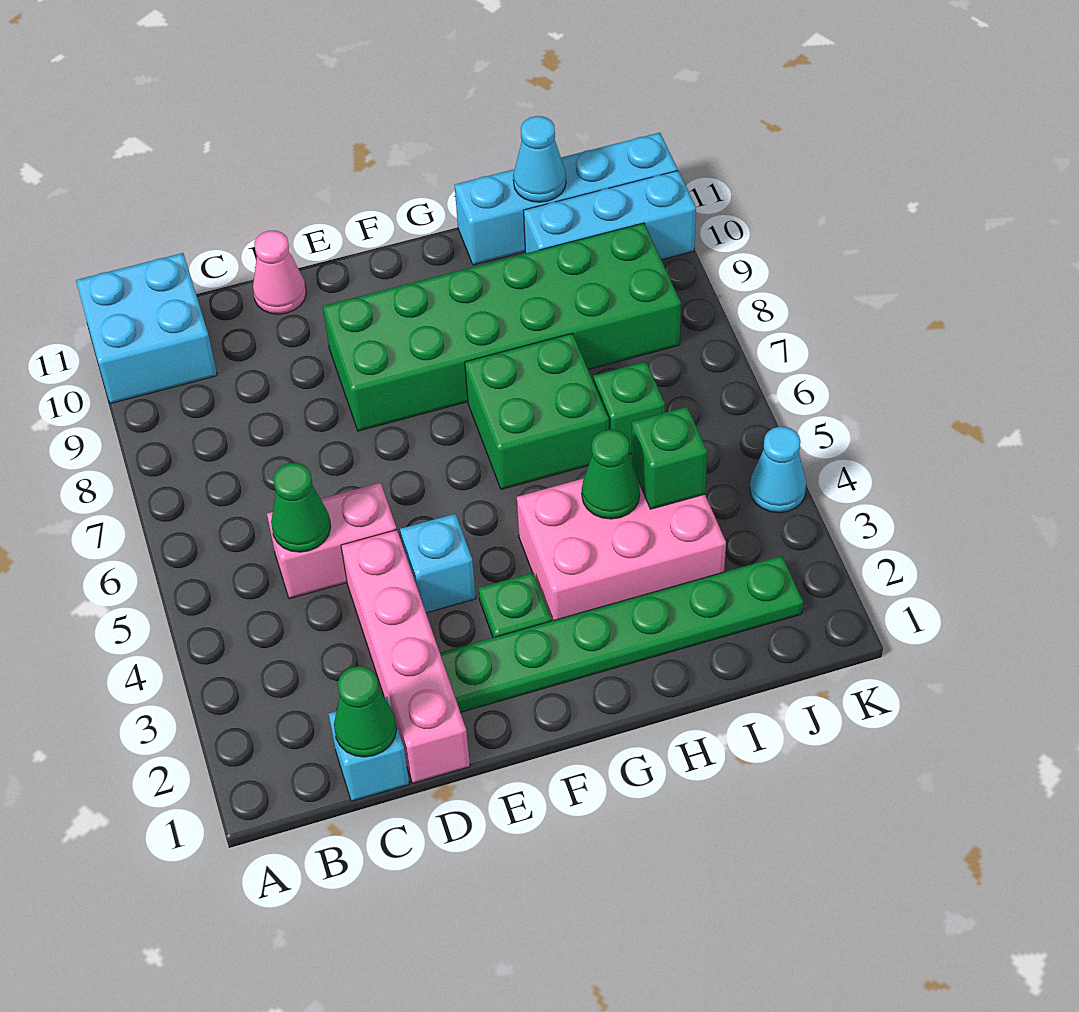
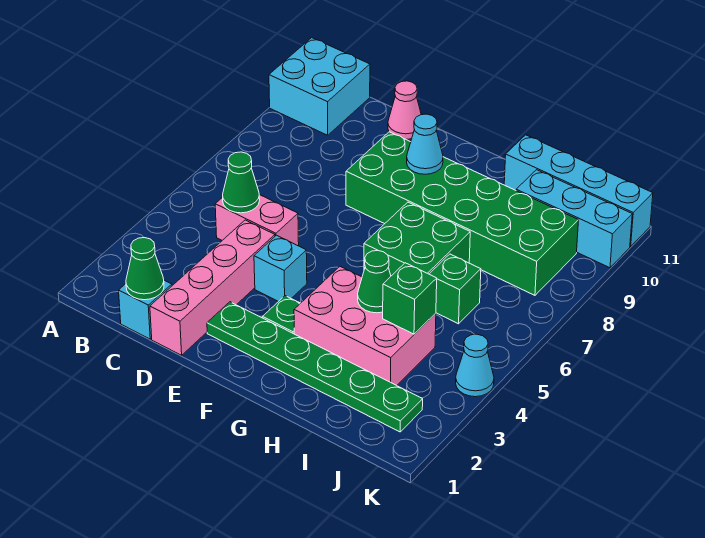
cyan 1x1 cone [513,116,566,202] -> cyan 1x1 cone moved to [407,114,443,174]

